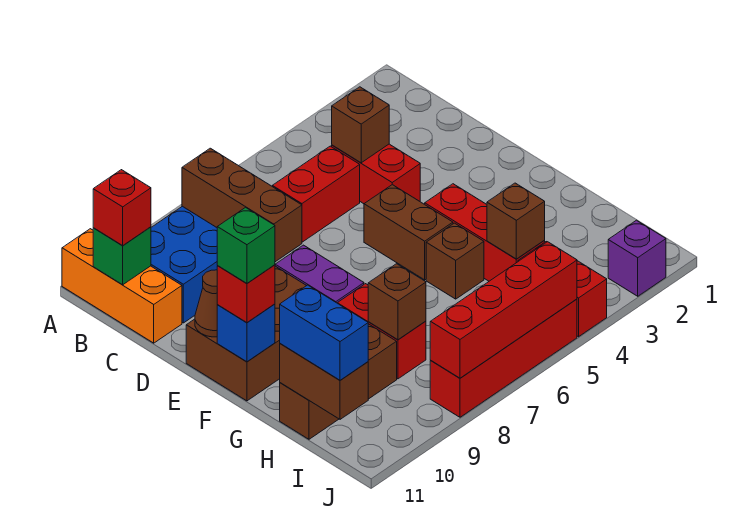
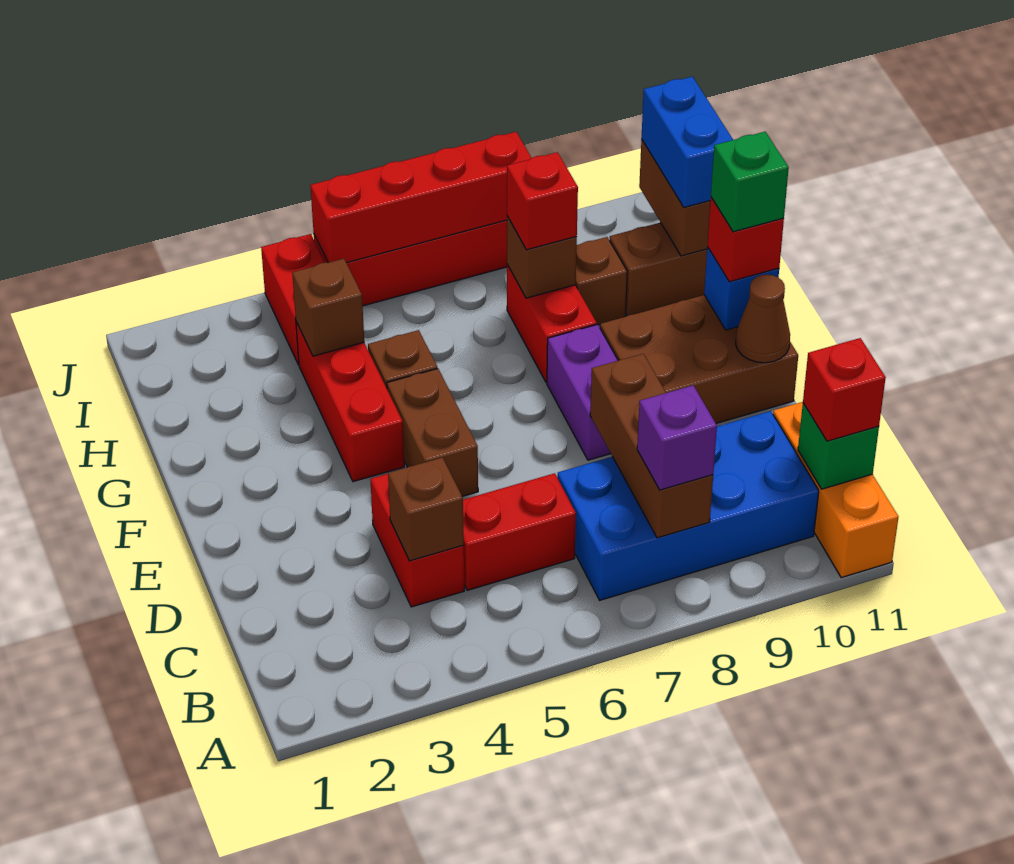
none -> red 1x1 brick [507,152,578,250]
purple 1x1 brick [608,220,666,296] -> purple 1x1 brick moved to [637,385,717,490]

